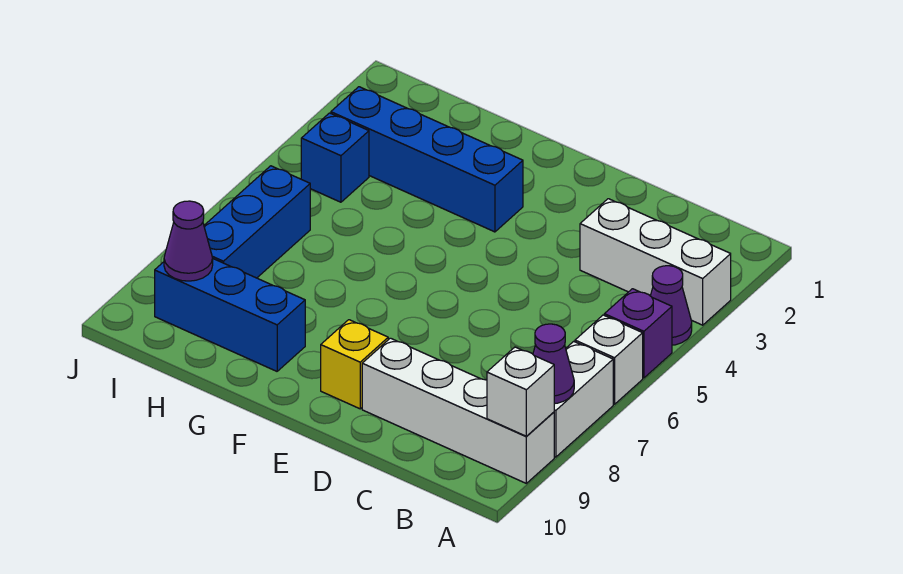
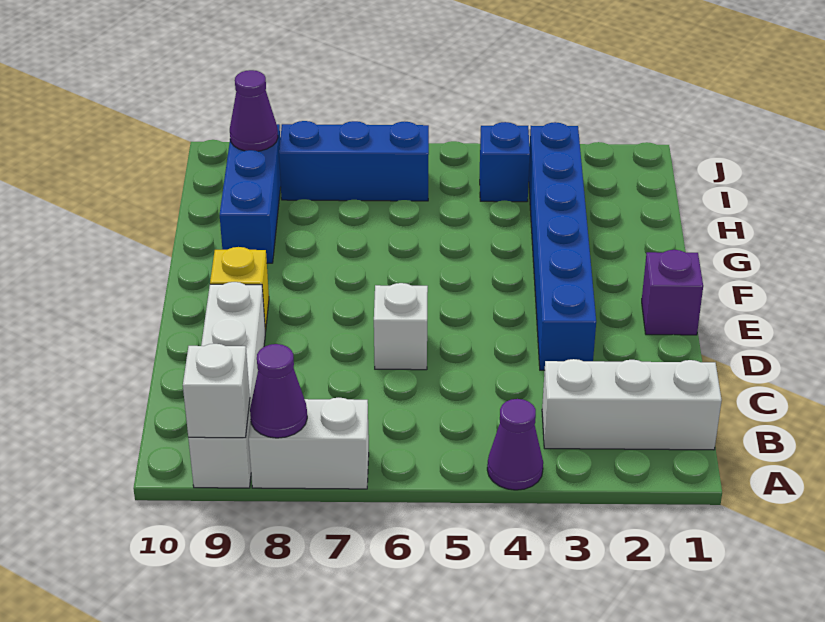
white 1x3 brick [580,199,731,325] -> white 1x3 brick turned to [542,359,722,450]
purple 1x1 brick [604,289,672,378] -> purple 1x1 brick moved to [642,250,703,335]
white 1x1 brick [575,315,643,404] -> white 1x1 brick moved to [374,283,428,370]
blue 1x4 brick [331,87,523,232] -> blue 1x6 brick [529,122,596,370]

